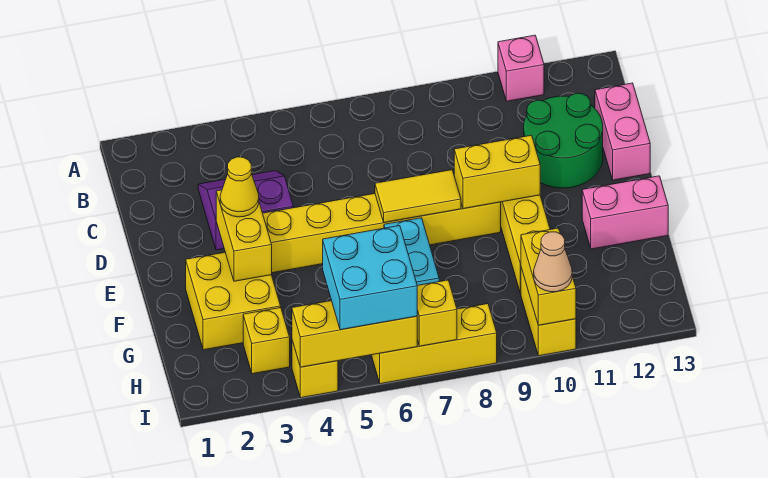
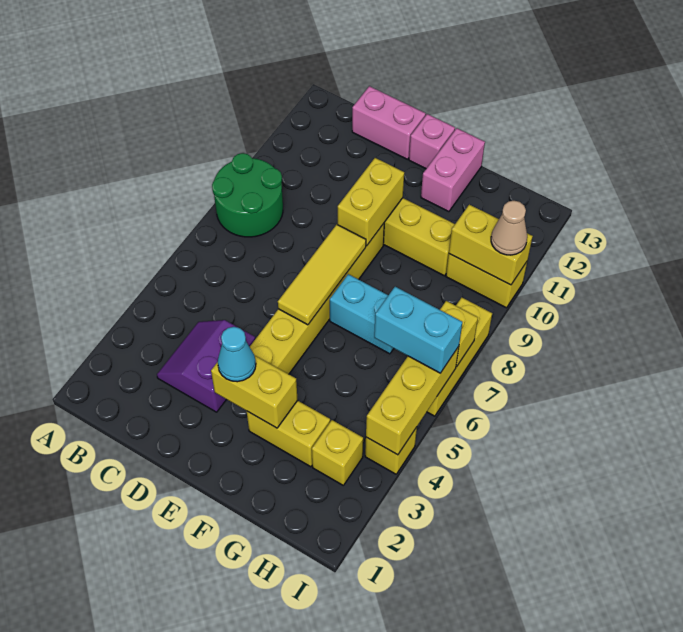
pink 1x1 brick [498,35,544,101] -> pink 1x1 brick moved to [409,114,455,169]
green 2x2 round brick [524,93,603,188] -> green 2x2 round brick moved to [212,153,283,237]
yellow 1x1 cone [220,157,259,217] -> cyan 1x1 cone [218,327,256,382]
yellow 1x2 tile [375,170,461,222] -> yellow 1x3 tile [278,225,366,325]
yellow 2x2 brick [186,252,281,350] -> yellow 1x2 brick [247,401,330,467]
cyan 2x2 brick [323,226,417,330] -> cyan 1x2 brick [374,287,462,373]

